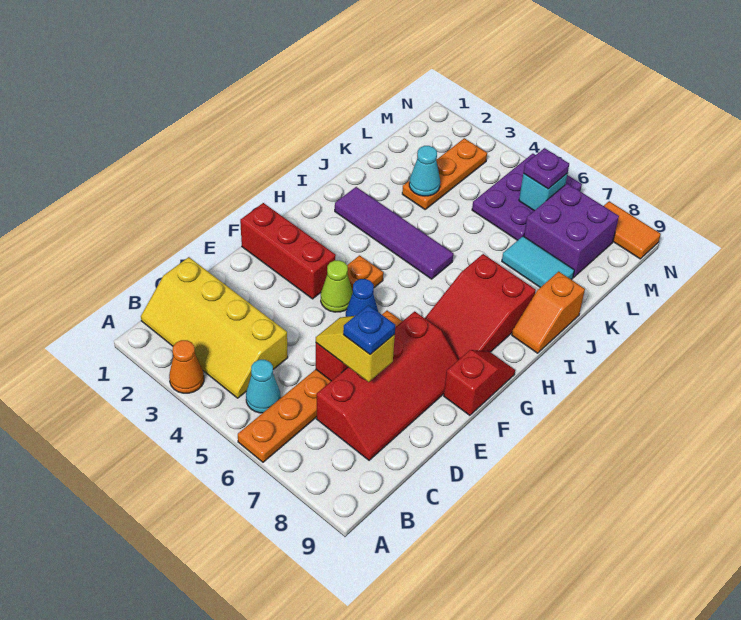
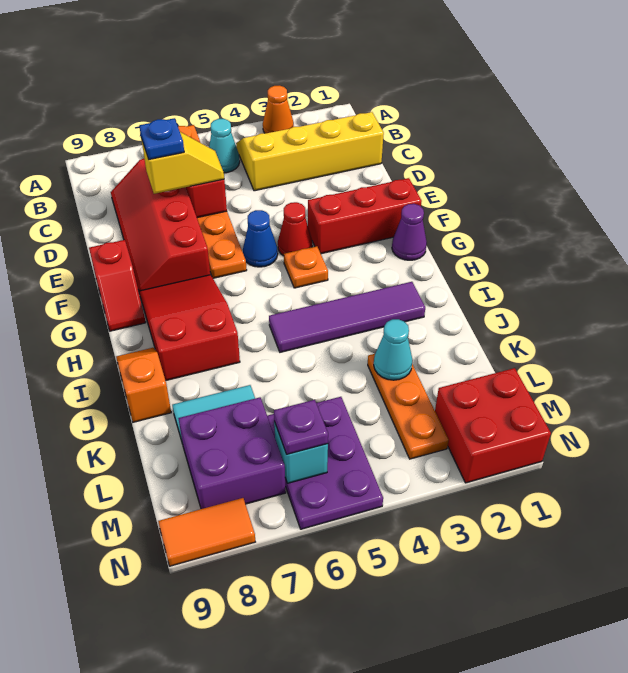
lime 1x1 cone [321,260,353,312] -> red 1x1 cone [278,202,312,256]
none -> purple 1x1 cone [392,204,427,260]
none -> red 2x2 brick [435,368,551,483]

